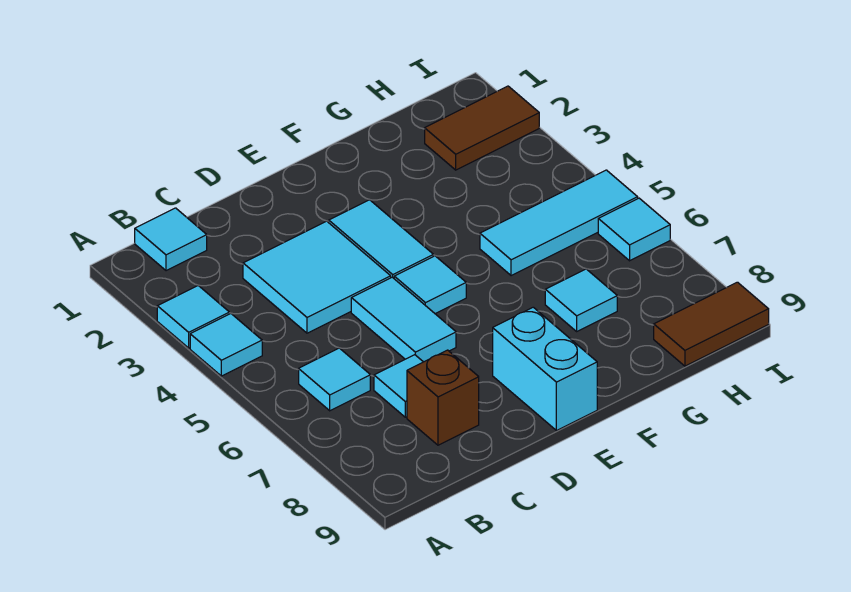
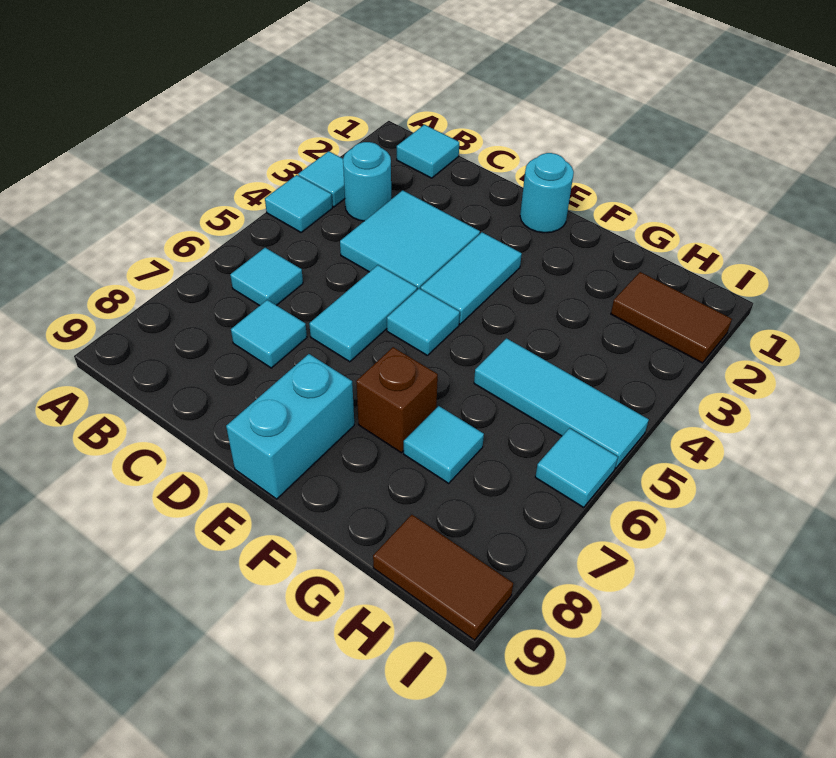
none -> cyan 1x1 round brick [343,142,391,221]
brown 1x1 brick [407,350,479,445] -> brown 1x1 brick moved to [356,347,438,453]
none -> cyan 1x1 round brick [520,153,574,233]

